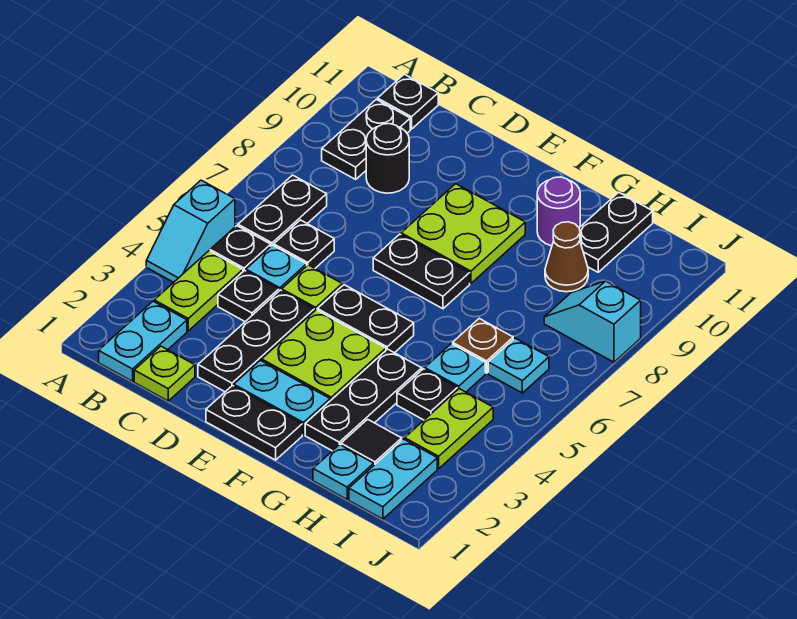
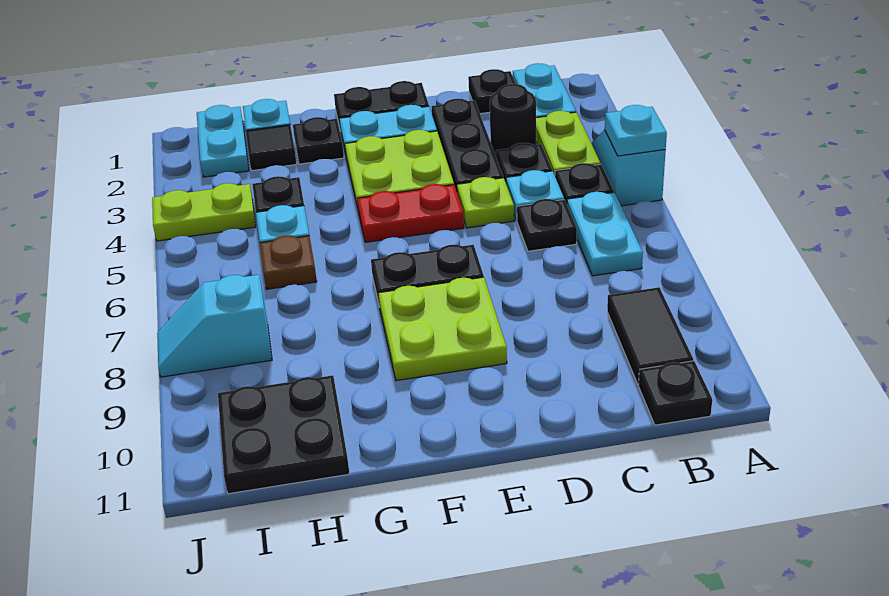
black 1x2 plate [238,175,327,246] -> cyan 1x2 plate [567,192,643,276]
black 1x2 plate [322,99,410,179] -> black 1x2 tile [607,287,693,384]
lime 1x1 plate [134,346,195,401] -> black 1x1 plate [468,69,516,114]
black 1x1 round brick [366,124,409,193] -> black 1x1 round brick moved to [490,84,536,156]
black 1x2 plate [317,285,414,353] -> red 1x2 plate [357,184,464,242]
black 1x3 plate [305,349,422,451] -> black 1x1 plate [293,117,344,164]
purple 1x1 round brick [537,177,580,246] -> none
brown 1x1 cone [545,222,588,292] -> none
black 1x2 plate [579,192,653,272] -> black 2x2 plate [218,375,350,494]
lime 1x2 plate [405,389,493,469] -> lime 1x2 plate turned to [152,183,256,241]
cyan 1x1 plate [488,338,549,393] -> cyan 1x1 plate moved to [605,105,667,156]
cyan 1x2 slope [544,281,641,362] -> cyan 1x2 slope turned to [157,275,272,377]

